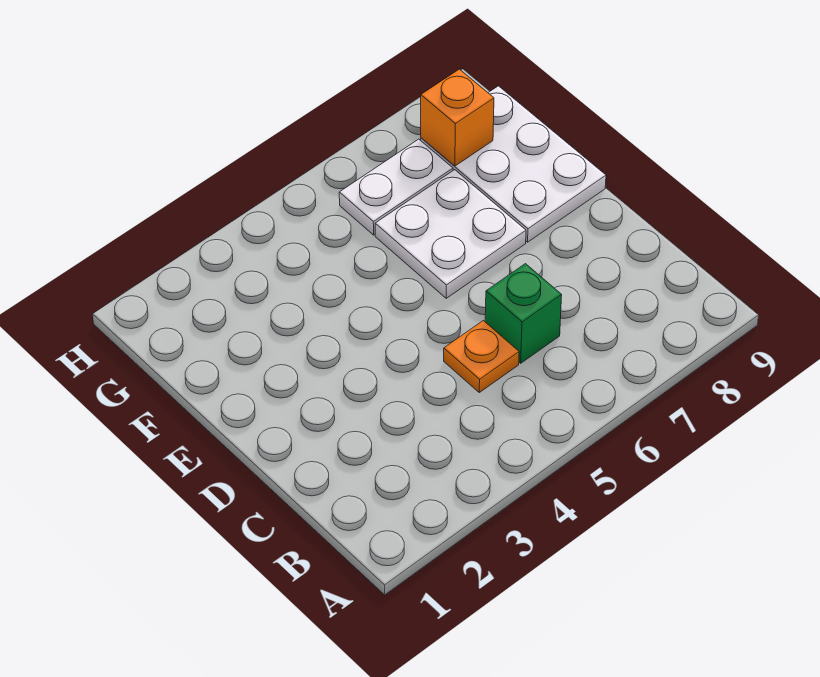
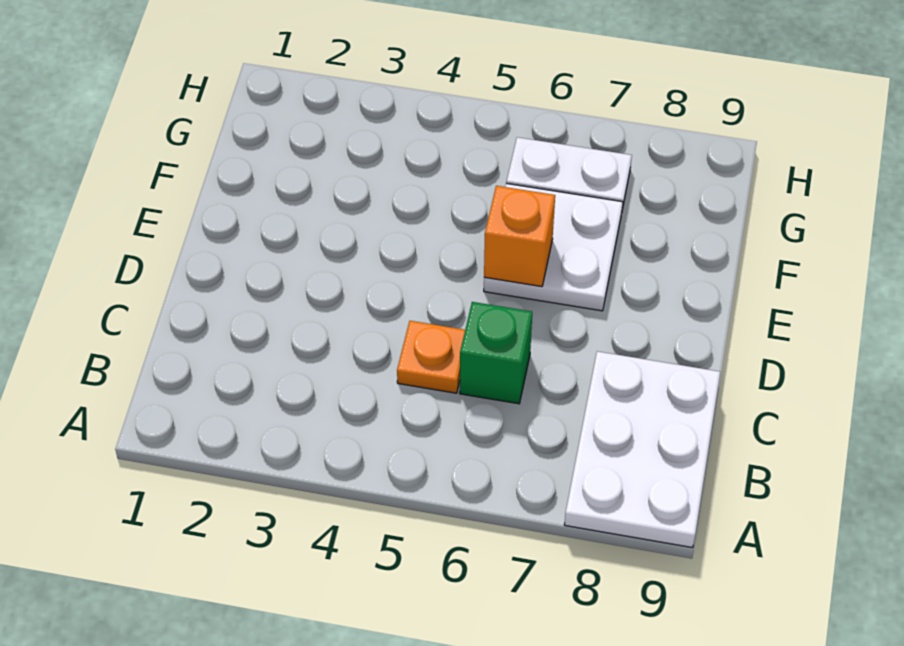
white 2x3 plate [421,86,606,242] -> white 2x3 plate moved to [564,351,720,548]
orange 1x1 brick [421,69,494,166] -> orange 1x1 brick moved to [484,186,555,287]

